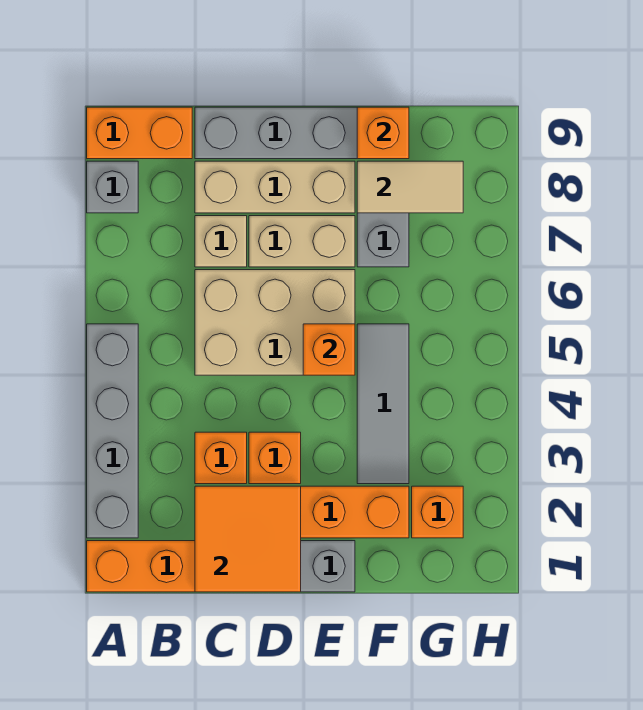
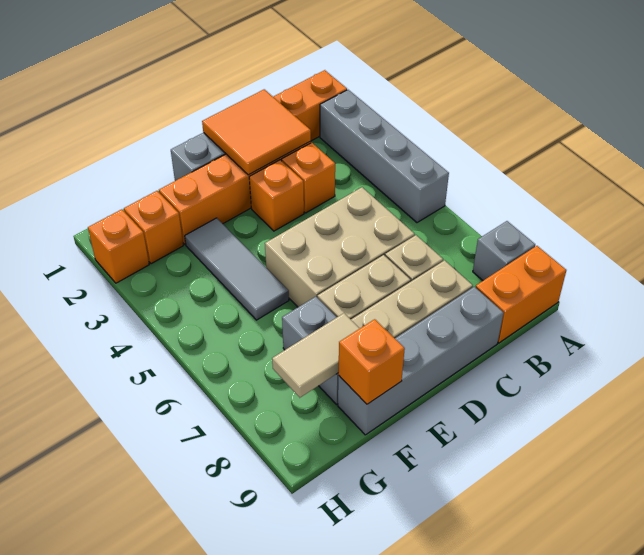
orange 1x1 brick [303,324,355,375] -> orange 1x1 brick moved to [88,209,149,283]

